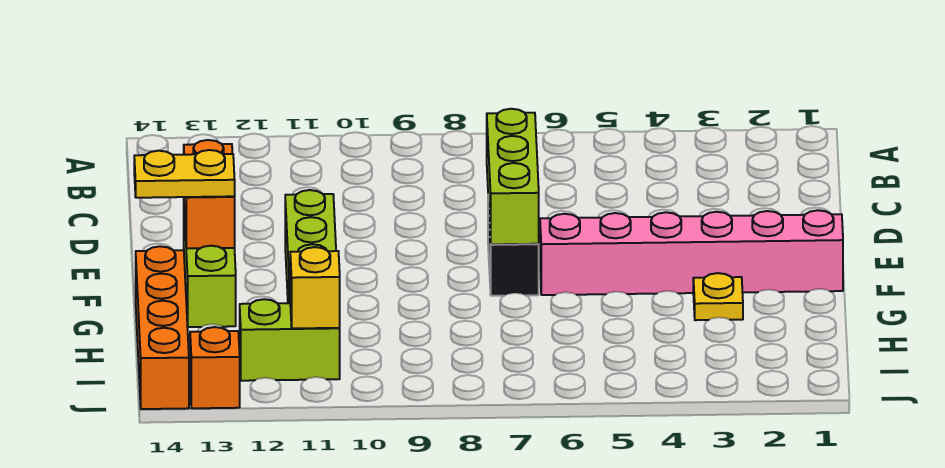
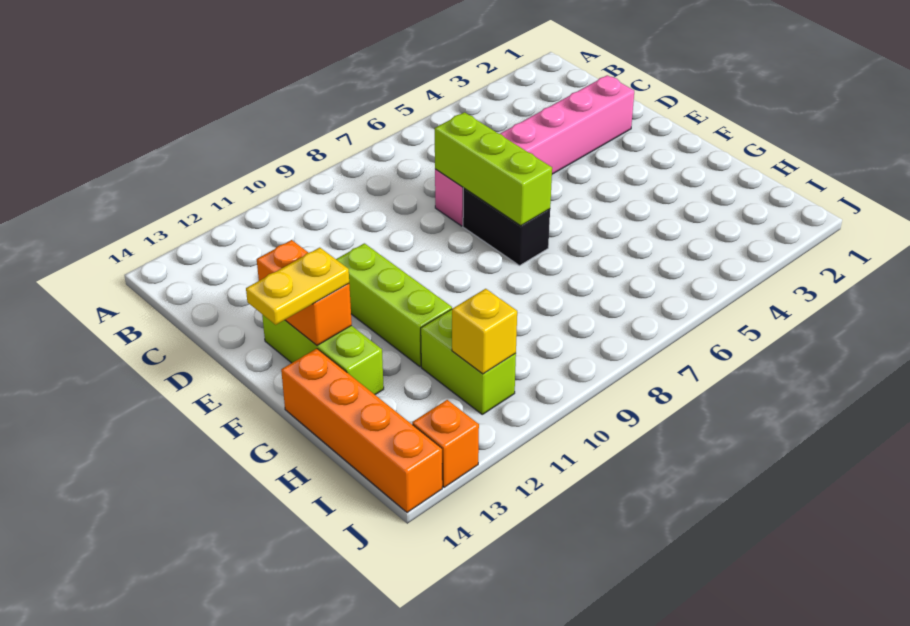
pink 1x6 brick [540,210,843,295] -> pink 1x6 brick moved to [435,75,634,226]
yellow 1x1 plate [693,273,743,320] -> none
lime 1x2 brick [240,299,340,381] -> lime 1x2 brick turned to [421,309,516,414]

